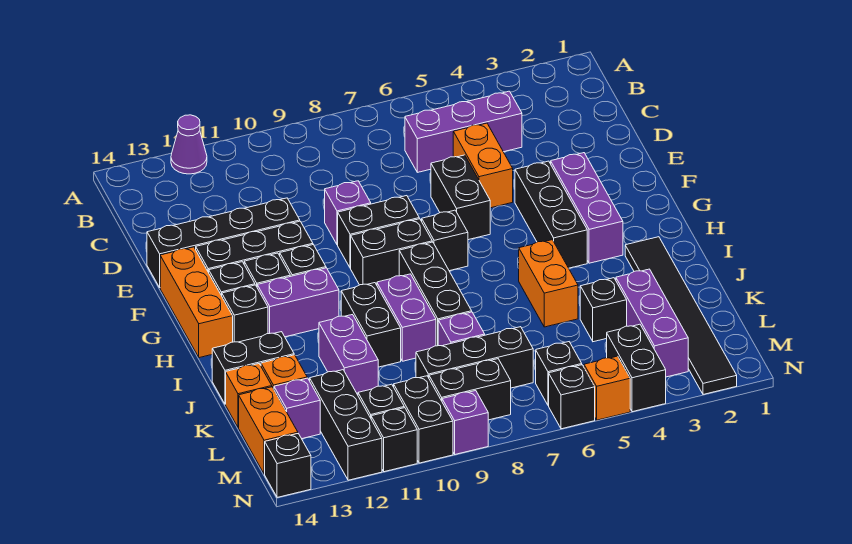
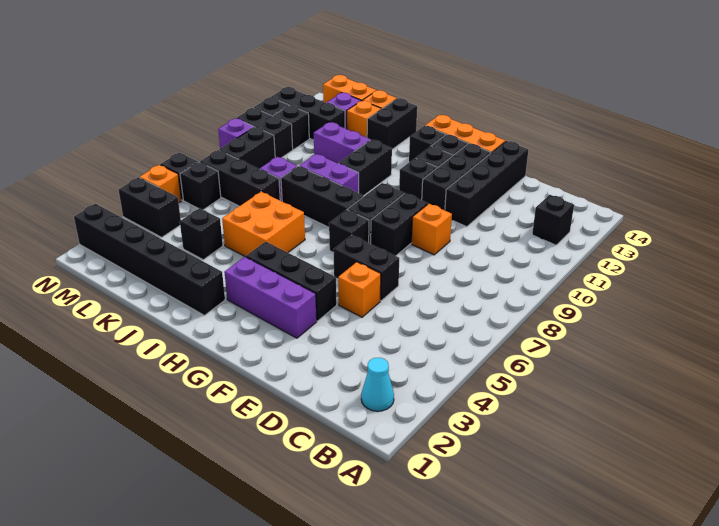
purple 1x1 cone [171,115,207,174] -> none
none -> cyan 1x1 cone [361,358,394,411]
purple 1x3 brick [405,91,522,172] -> none
orange 1x2 brick [453,123,513,208] -> orange 1x1 brick [338,262,381,317]
purple 1x1 brick [325,181,371,245] -> orange 1x1 brick [412,204,452,255]
purple 1x2 brick [257,268,339,337] -> none
black 1x6 tile [625,237,737,394] -> black 1x6 brick [74,204,225,315]
orange 1x2 brick [519,240,578,327] -> orange 2x2 brick [222,192,305,257]
black 1x2 brick [341,283,401,367] -> black 1x2 brick turned to [338,140,392,196]
purple 1x3 brick [616,269,688,377] -> none
black 1x3 brick [416,327,533,388] -> black 1x3 brick turned to [200,150,280,206]
black 1x1 brick [265,434,311,497] -> black 1x1 brick moved to [532,195,574,245]

